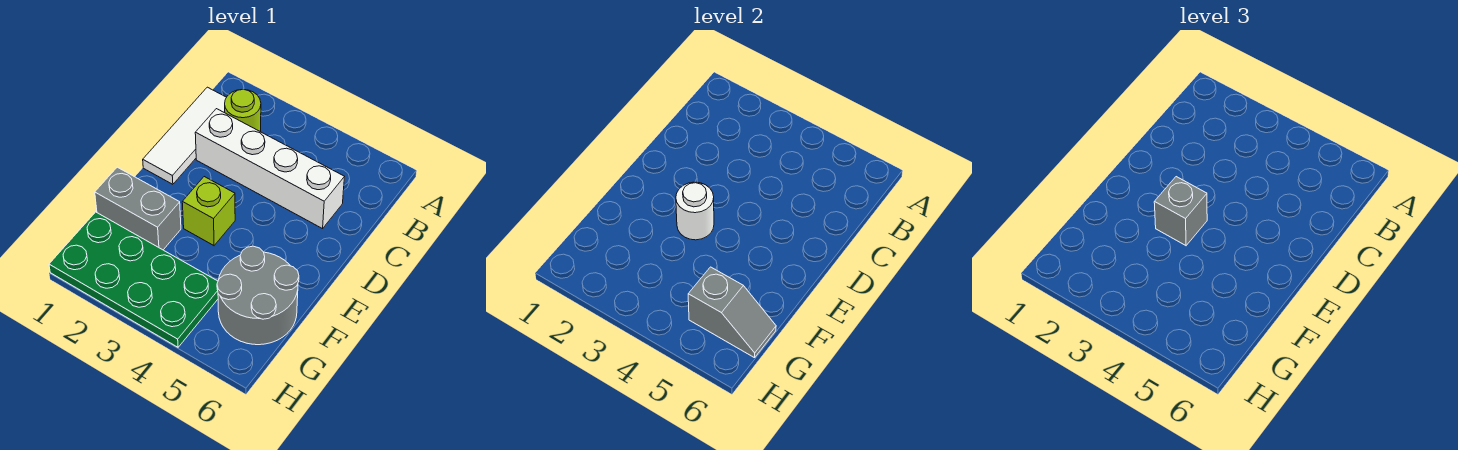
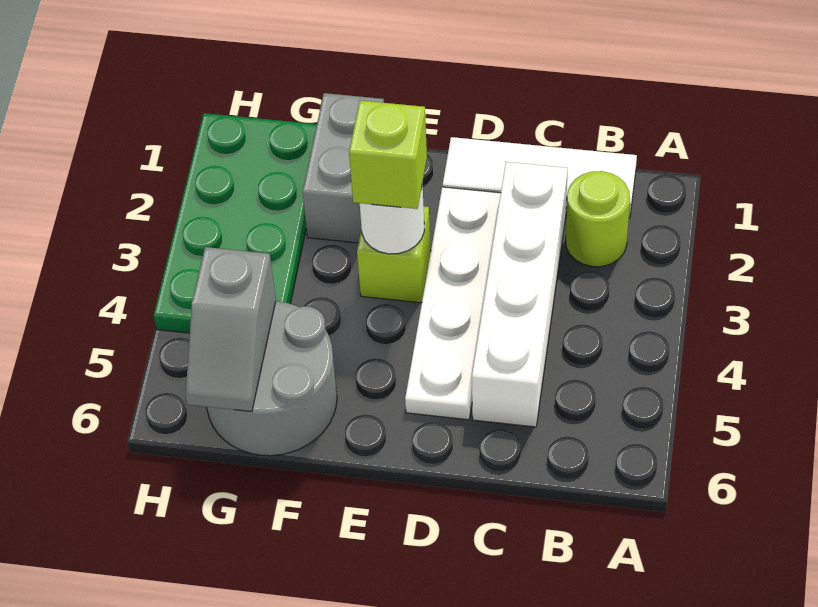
none -> white 1x4 plate [405,187,501,420]
grey 1x1 brick [1154,177,1207,245] -> lime 1x1 brick [349,101,427,209]

